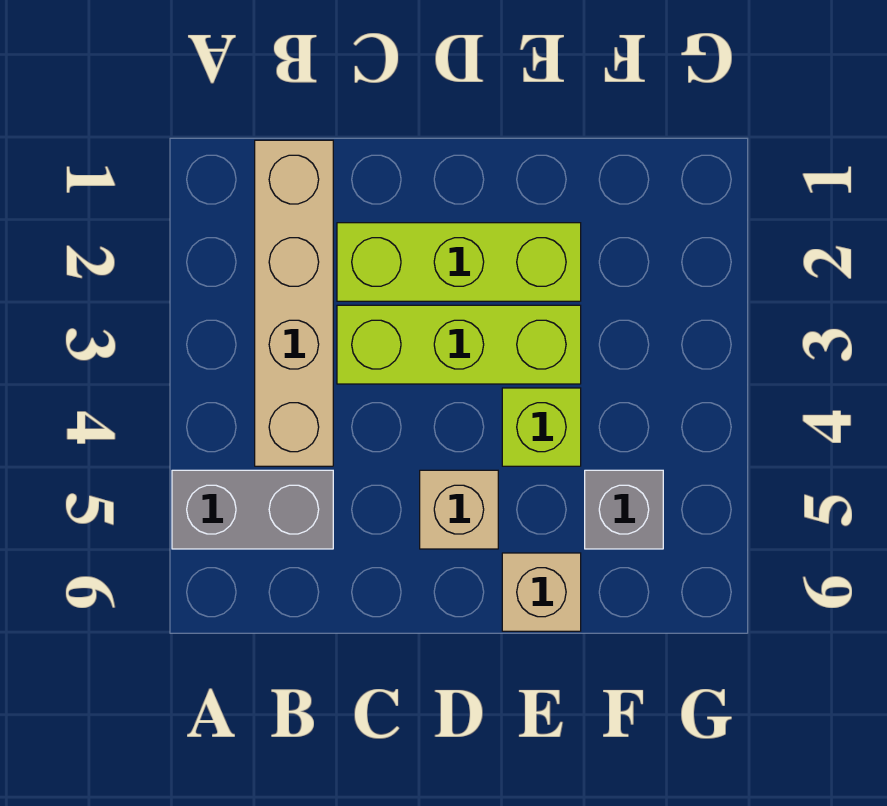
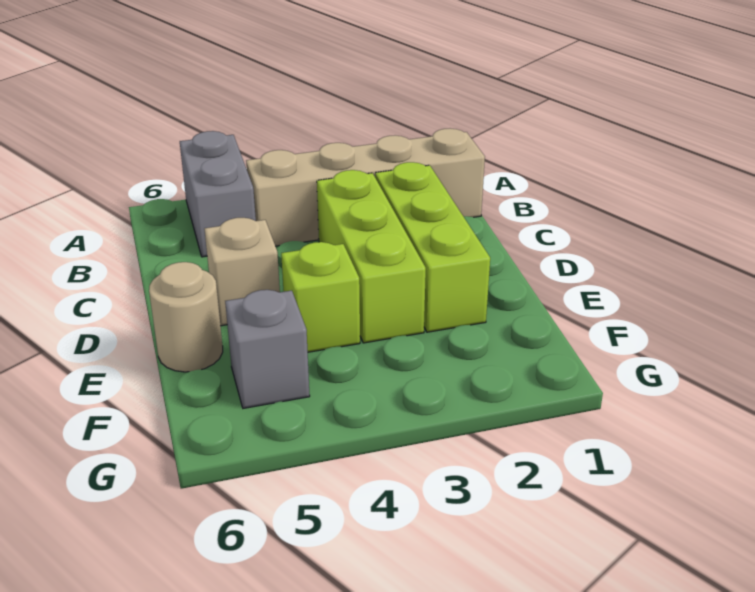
tan 1x1 brick [502,553,581,631] -> tan 1x1 round brick [149,262,223,372]

